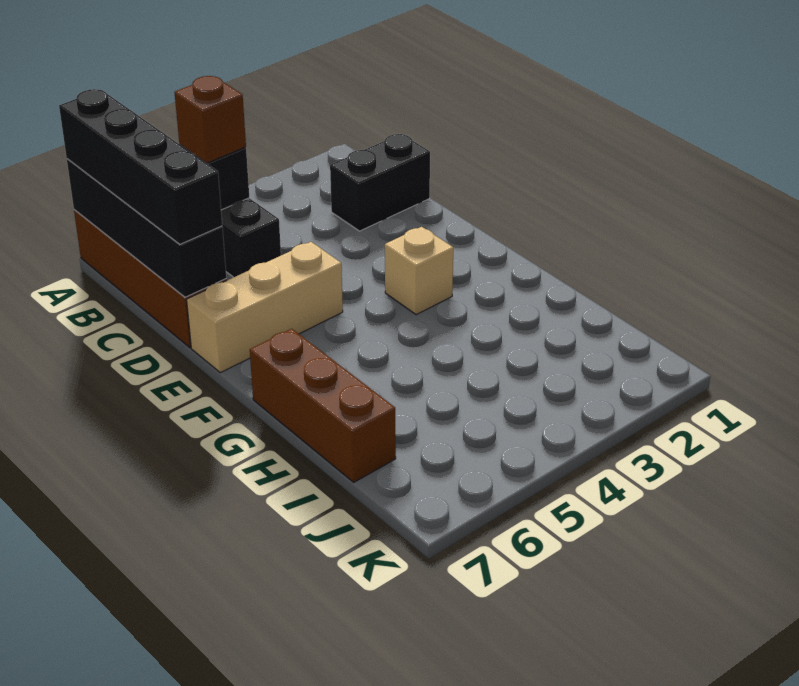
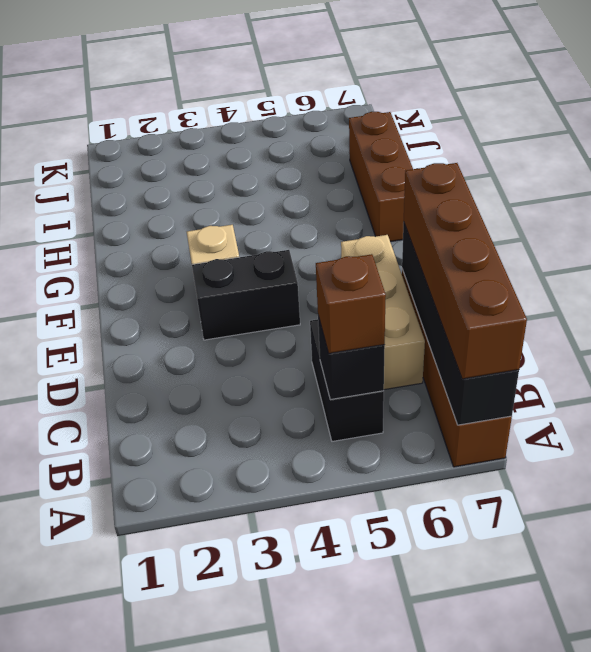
black 1x4 brick [59,89,222,244] -> brown 1x4 brick [404,163,527,379]
black 1x2 brick [330,134,430,231] -> black 1x2 brick moved to [192,250,300,340]
tan 1x3 brick [187,242,343,373] -> tan 1x3 brick turned to [341,235,425,390]

